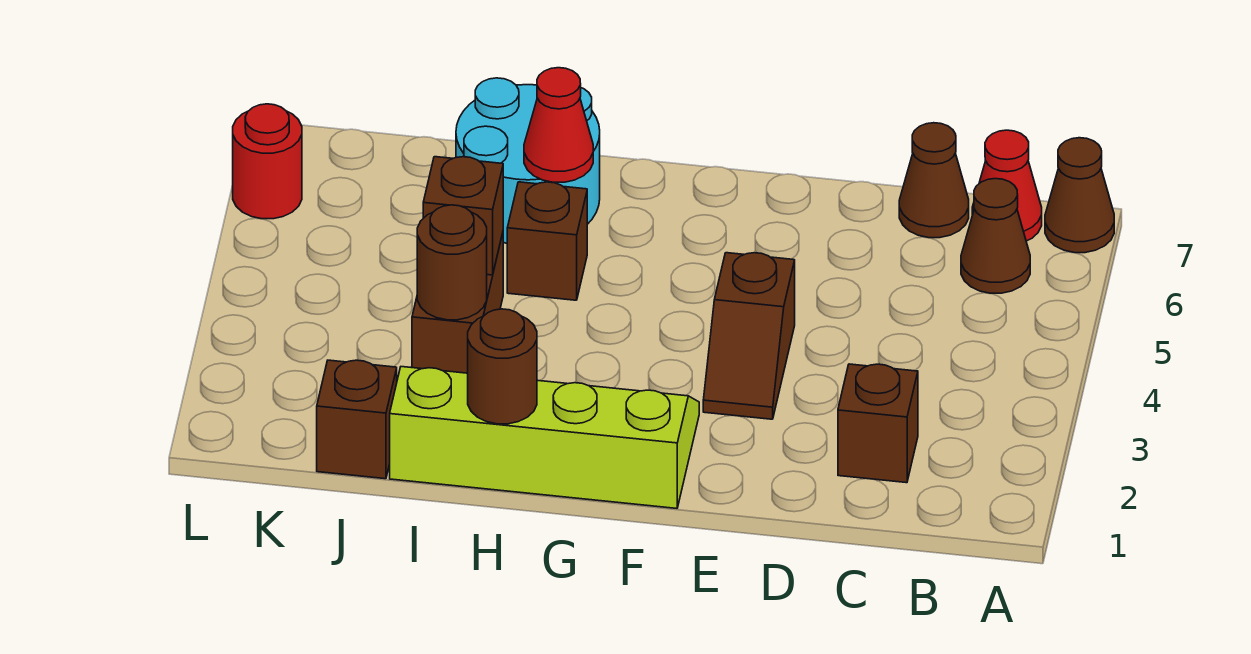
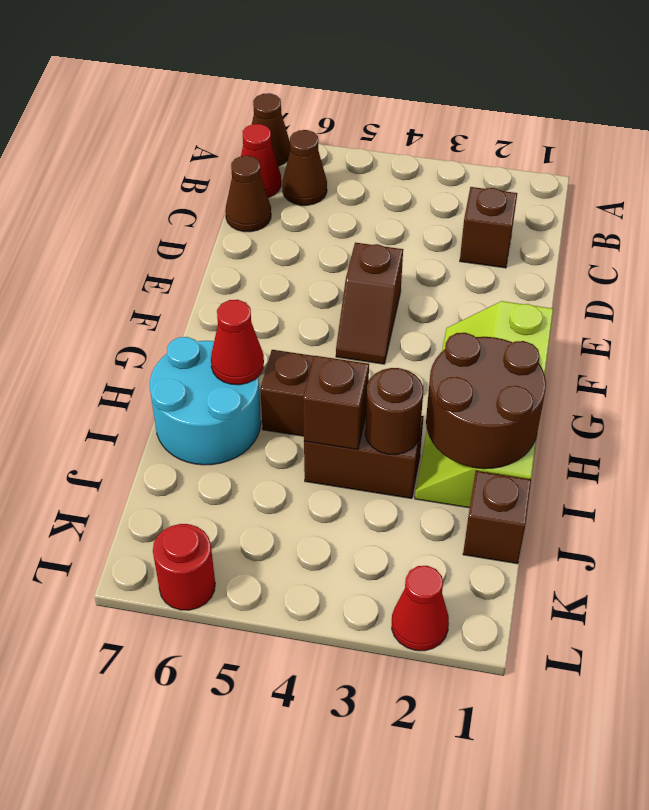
brown 1x2 slope [703,253,795,419] -> brown 1x2 slope turned to [336,243,403,364]
brown 1x1 round brick [468,309,537,424] -> brown 2x2 round brick [426,333,546,469]
none -> red 1x1 cone [392,566,449,651]

